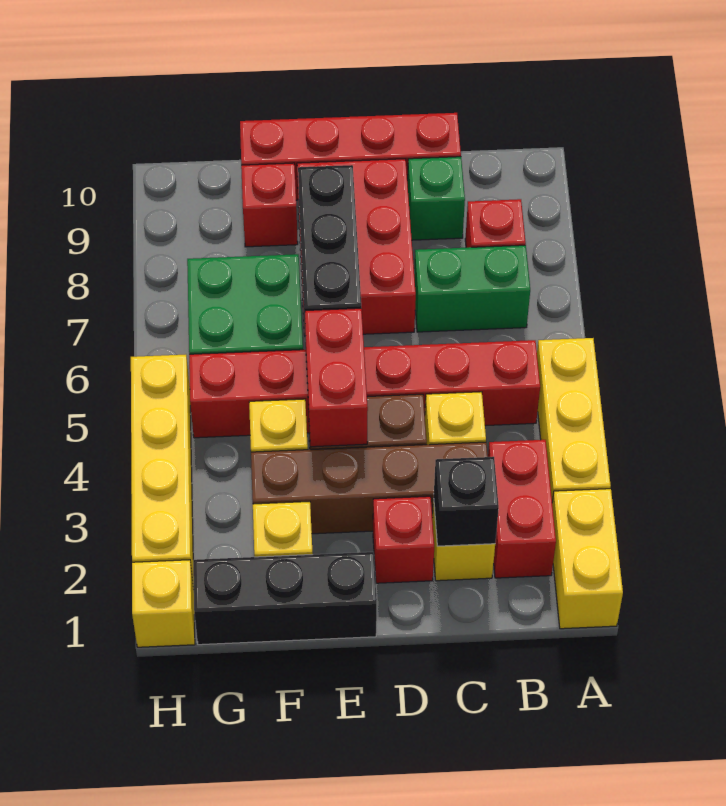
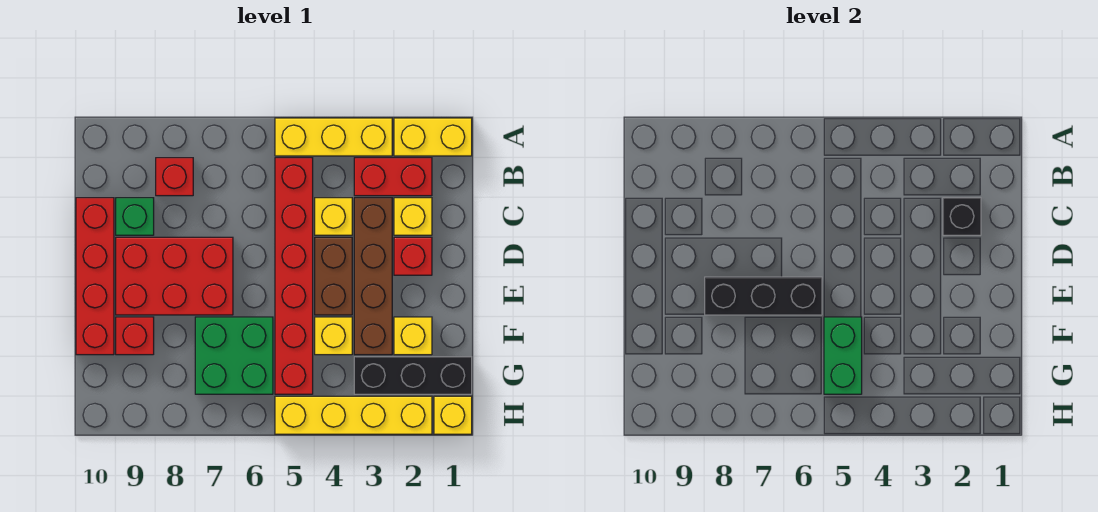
green 1x2 brick [414,245,530,332] -> green 1x2 brick moved to [824,317,862,394]
black 1x3 brick [193,552,377,645] -> black 1x3 brick turned to [354,357,472,394]
red 1x2 brick [305,308,368,447] -> none

